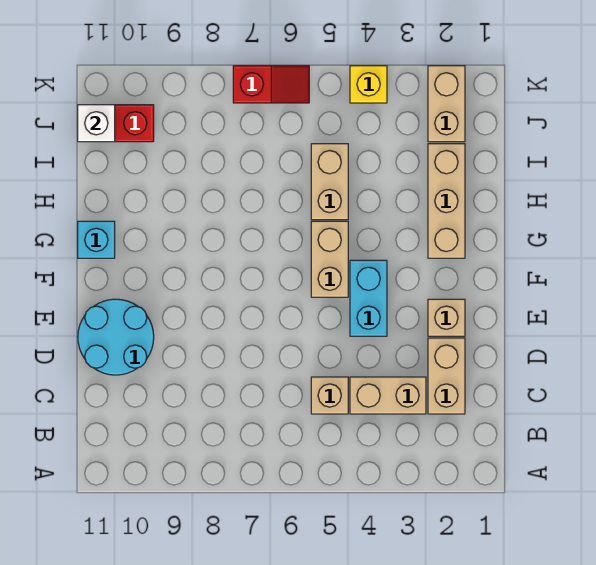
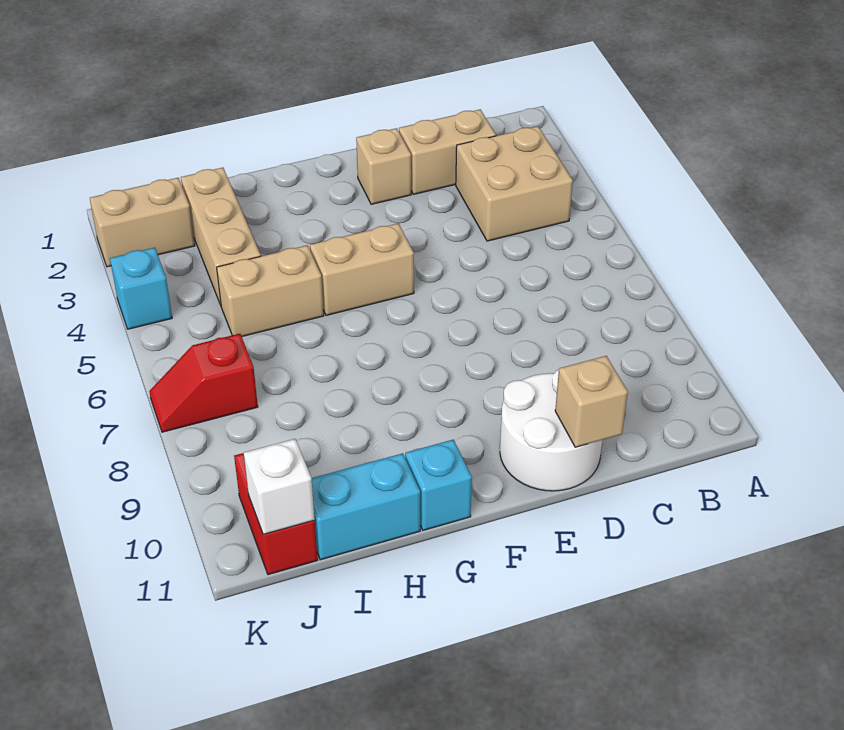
tan 1x2 brick [350,377,426,414] -> tan 2x2 brick [456,126,573,241]
tan 1x1 brick [311,377,348,414] -> tan 1x1 brick moved to [555,356,628,447]
cyan 2x2 round brick [78,299,154,375] -> white 2x2 round brick [500,370,602,491]
cyan 1x2 brick [350,260,387,336] -> cyan 1x2 brick moved to [311,453,420,560]
tan 1x3 brick [428,144,465,258] -> tan 1x3 brick turned to [181,168,261,305]
yellow 1x1 brick [350,66,387,103] -> cyan 1x1 brick [110,248,172,329]
red 1x2 slope [233,66,309,103] -> red 1x2 slope turned to [149,334,258,432]

